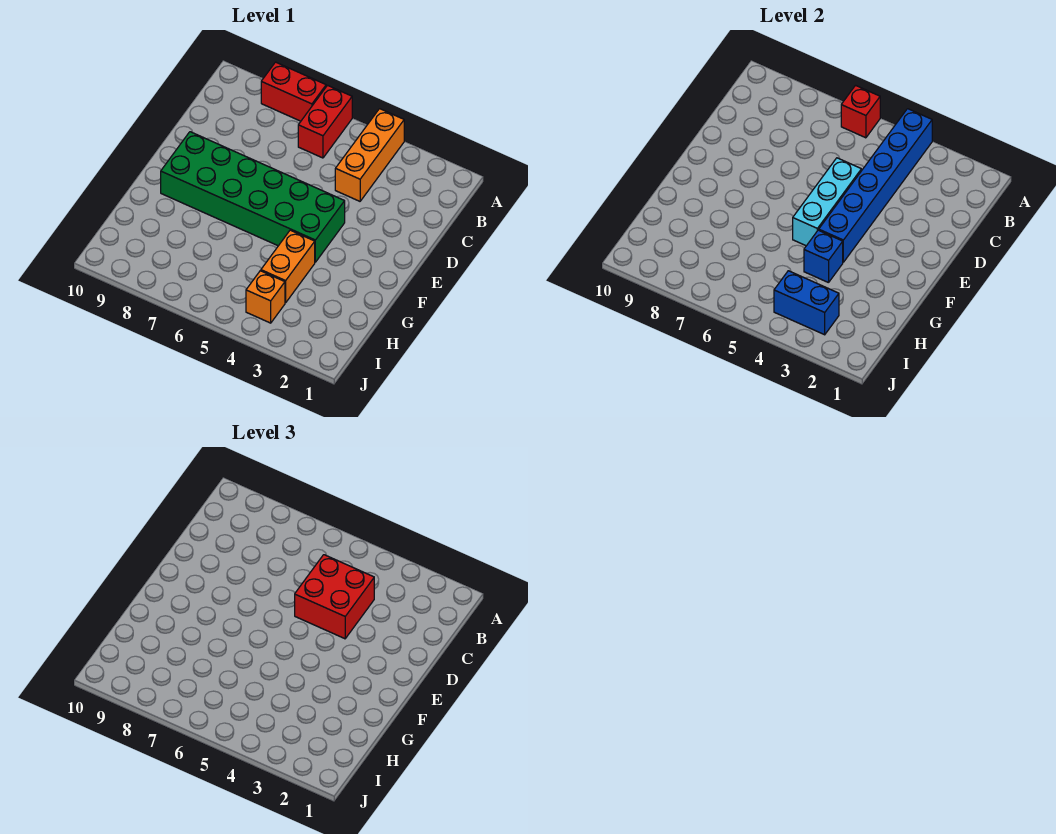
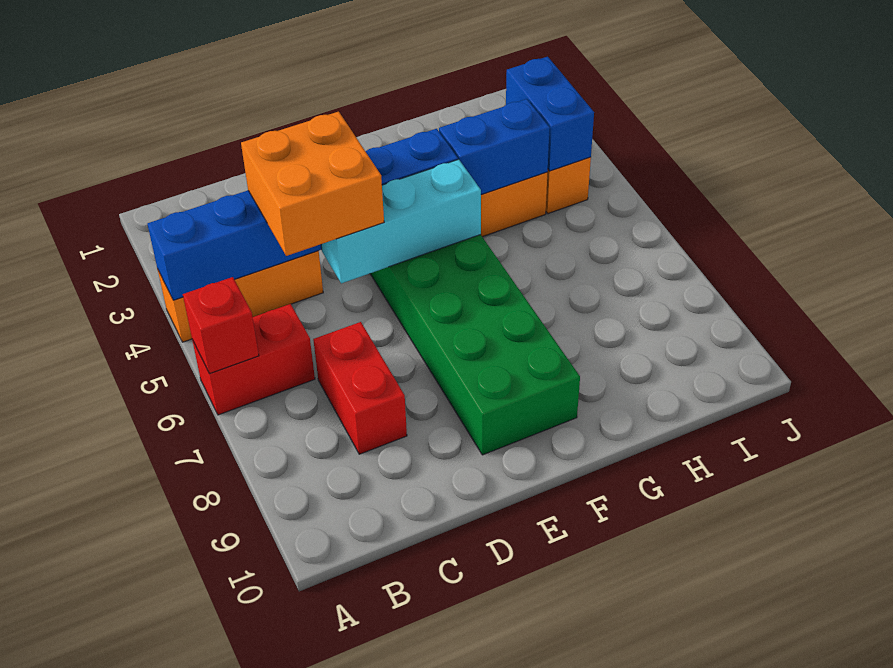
red 1x2 brick [261,62,326,121] -> red 1x2 brick moved to [313,322,407,454]
red 2x2 brick [295,555,374,639] -> orange 2x2 brick [241,112,384,256]
blue 1x1 brick [804,230,843,283] -> blue 1x2 brick [439,99,550,195]

